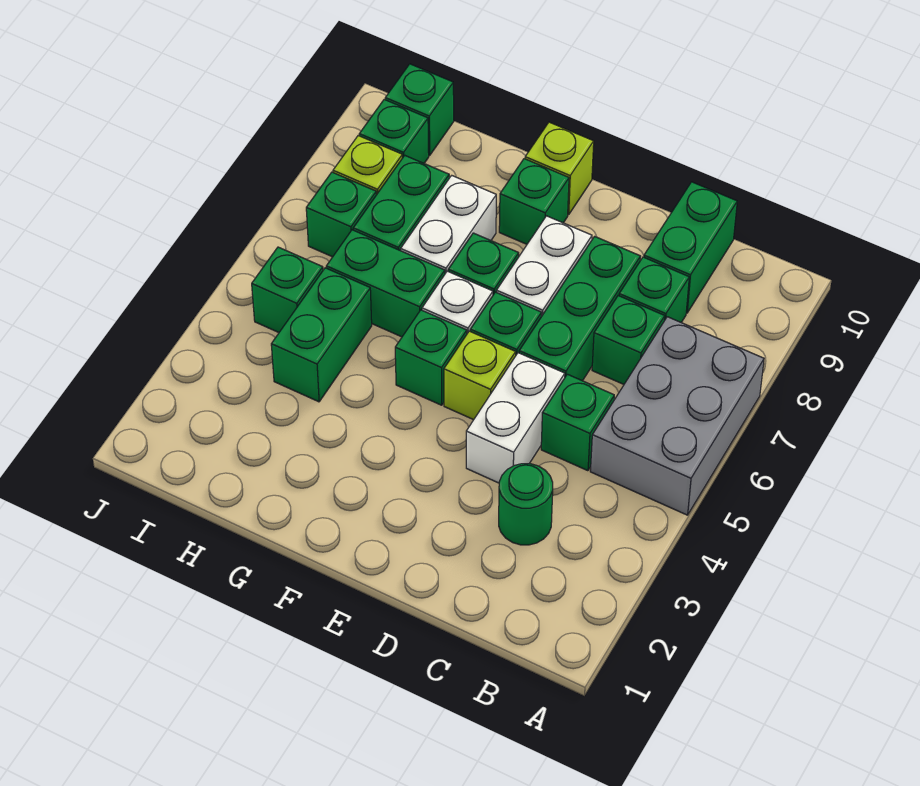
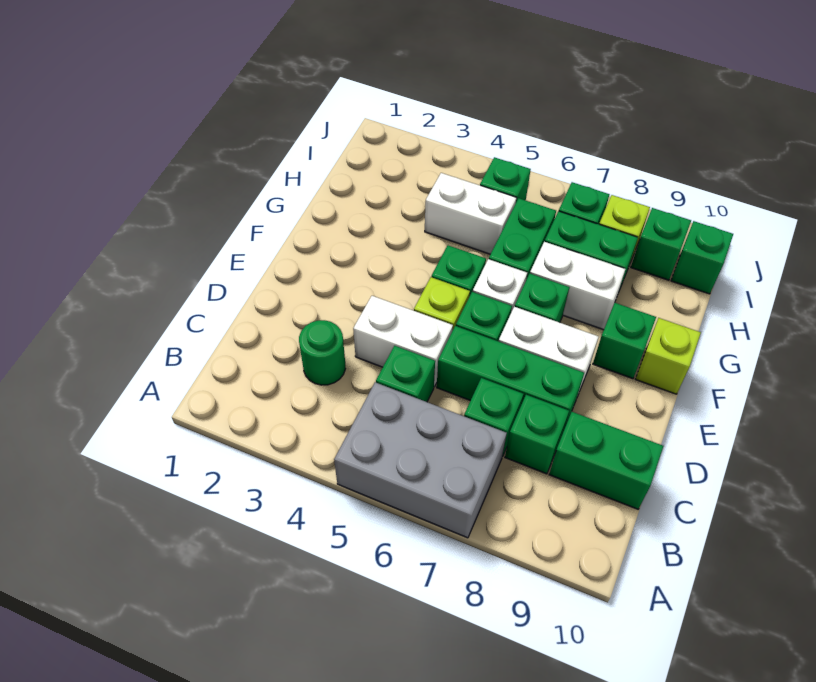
green 1x2 brick [271,268,372,402] -> white 1x2 brick [425,173,516,254]

